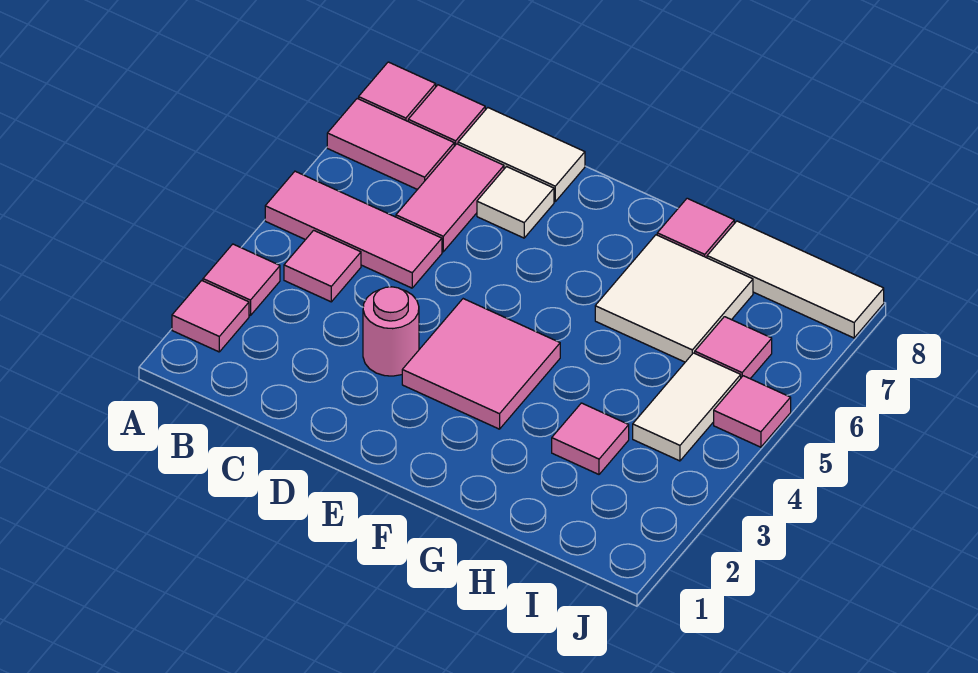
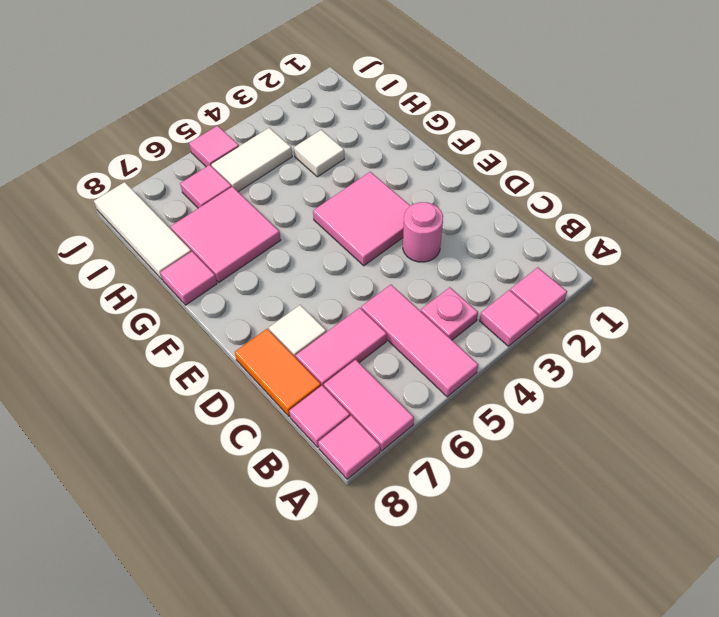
pink 1x1 tile [284,230,361,302] -> pink 1x1 plate [421,287,478,340]
white 1x2 tile [458,108,585,202] -> orange 1x2 tile [235,329,321,416]
white 2x2 tile [595,235,753,362] -> pink 2x2 tile [171,187,281,282]
pink 1x1 tile [552,403,629,474] -> white 1x1 tile [294,130,344,177]

